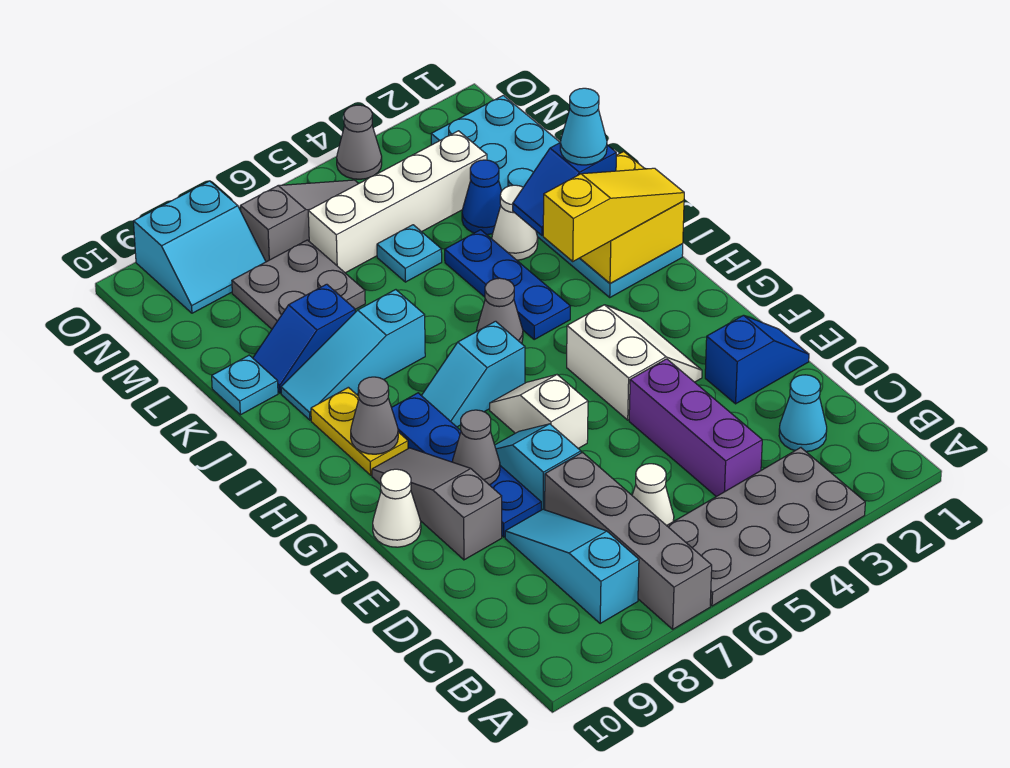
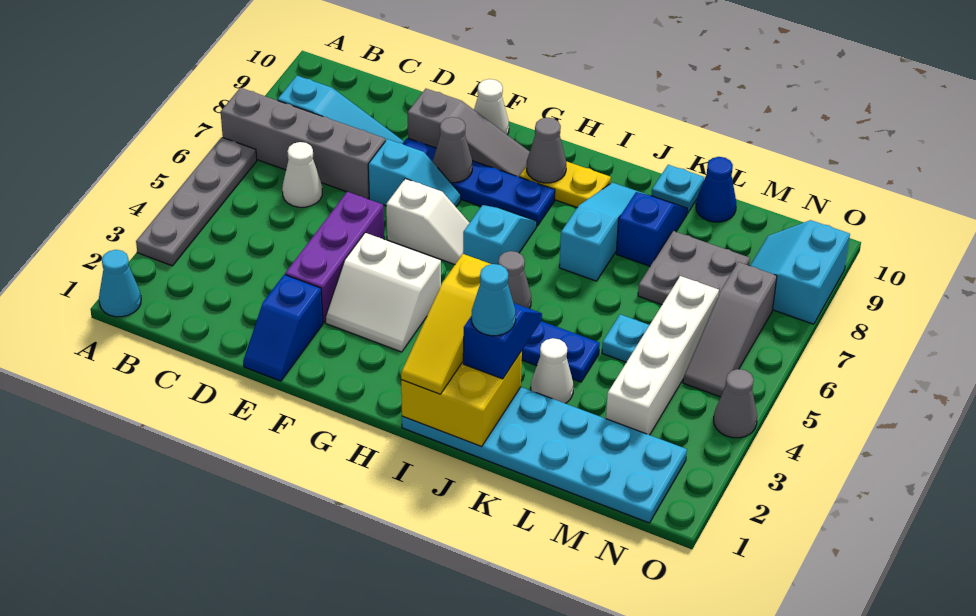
grey 2x4 plate [667,448,865,606] -> grey 1x4 plate [136,137,257,266]
cyan 1x1 cone [779,375,827,452] -> cyan 1x1 cone moved to [99,250,141,317]
purple 1x3 brick [629,359,762,497] -> purple 1x3 brick turned to [285,192,384,323]
blue 1x1 cone [462,160,502,235] -> blue 1x1 cone moved to [696,157,736,222]

